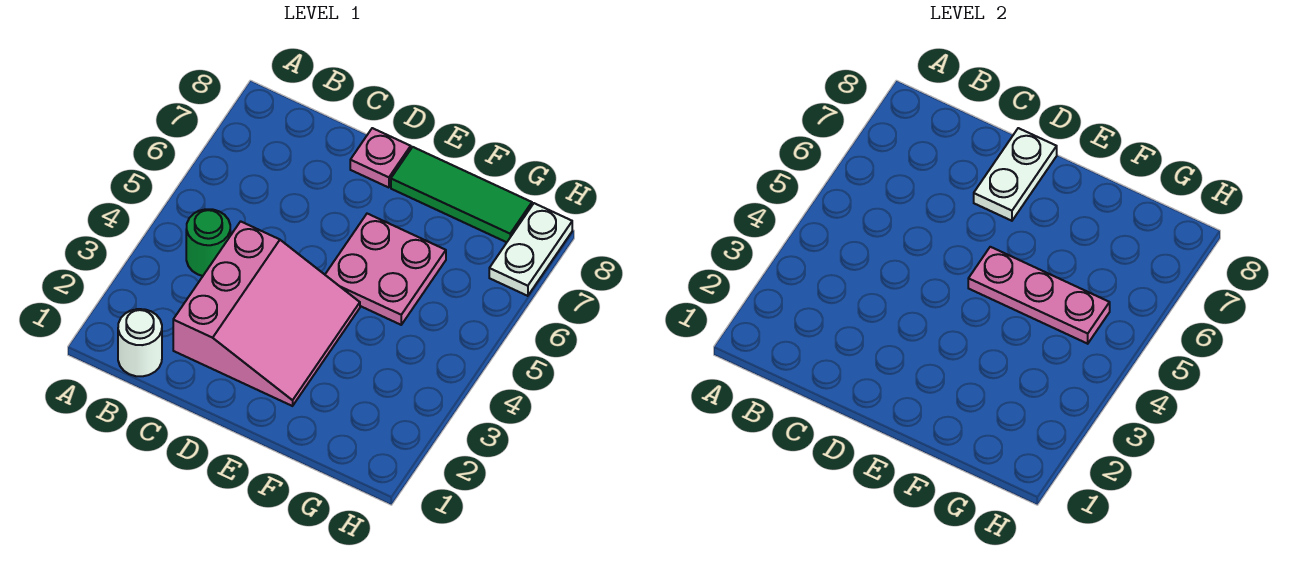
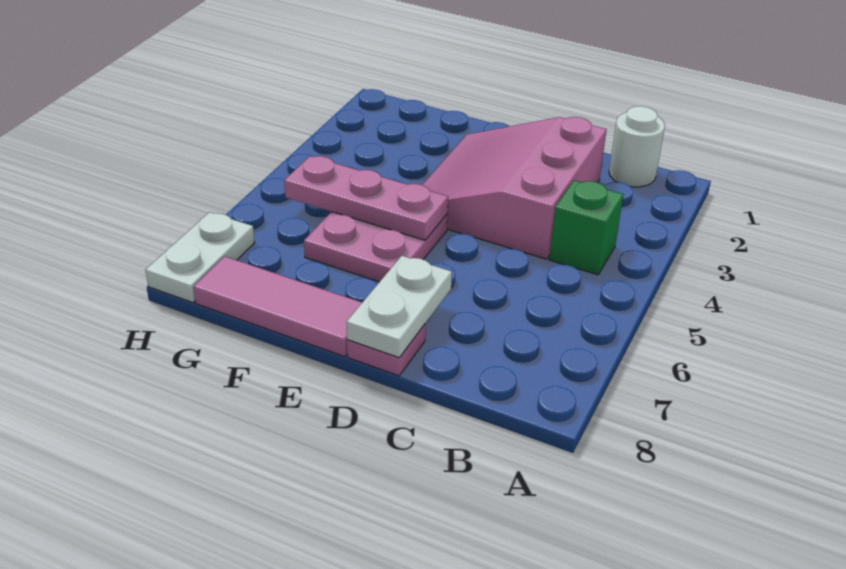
green 1x1 round brick [186,209,230,276] -> green 1x1 brick [549,181,623,275]
green 1x3 tile [391,147,532,242] -> pink 1x3 tile [193,256,362,357]

